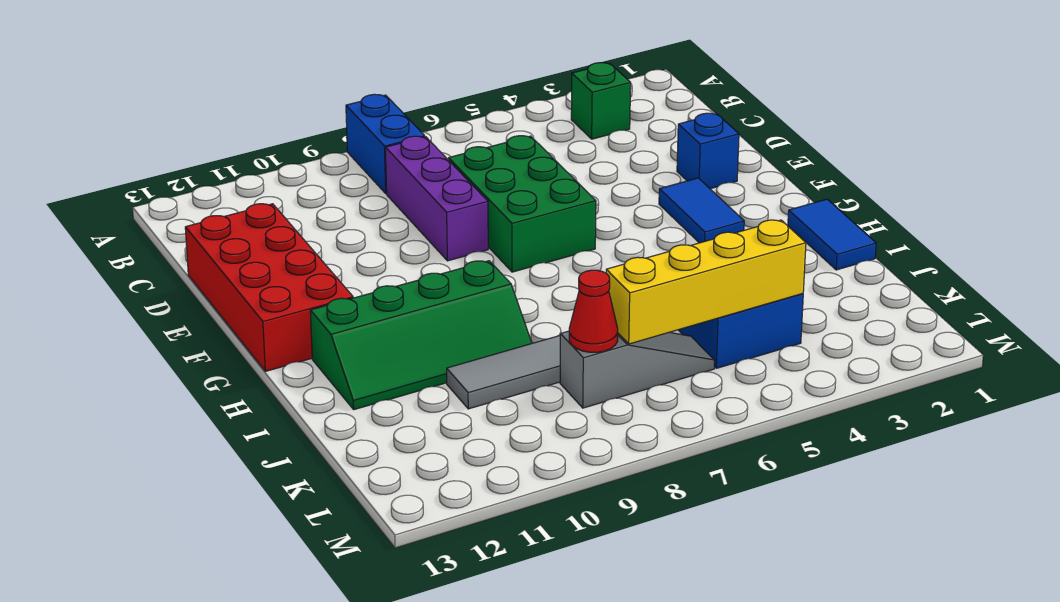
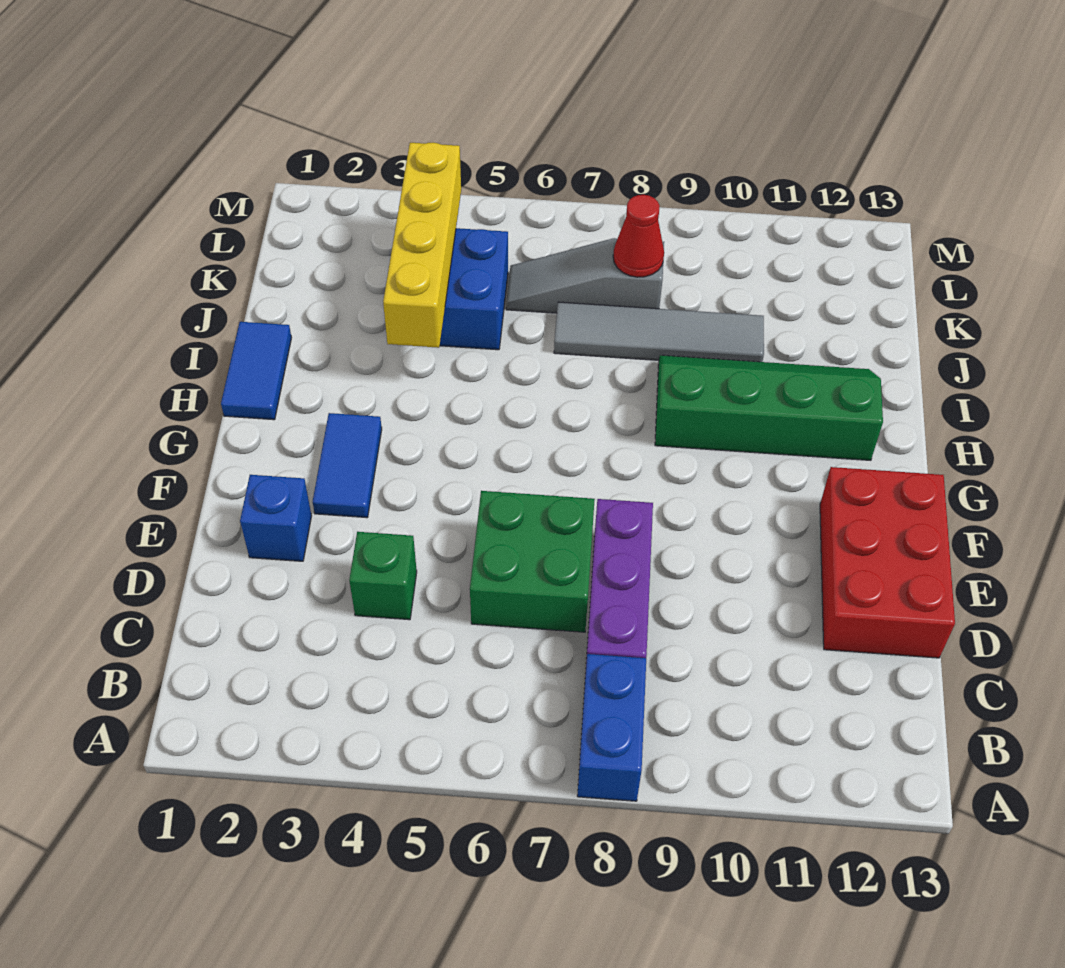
green 1x1 brick [571,63,631,139] -> green 1x1 brick moved to [349,532,417,620]
green 2x3 brick [448,136,596,272] -> green 2x2 brick [470,491,595,632]
red 2x4 brick [185,204,353,371] -> red 2x3 brick [820,467,955,658]
yellow 1x4 brick [606,220,806,344] -> yellow 1x4 brick turned to [383,143,461,348]

